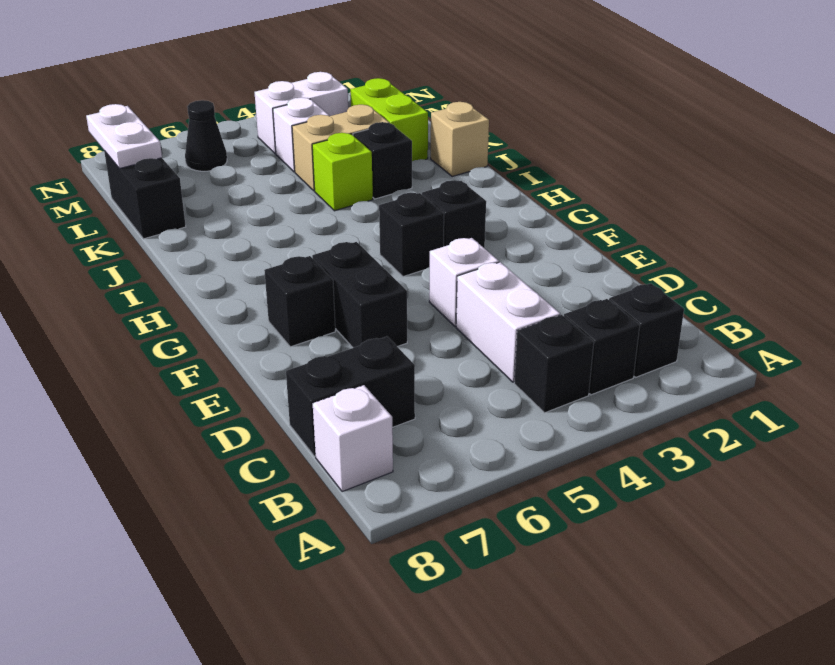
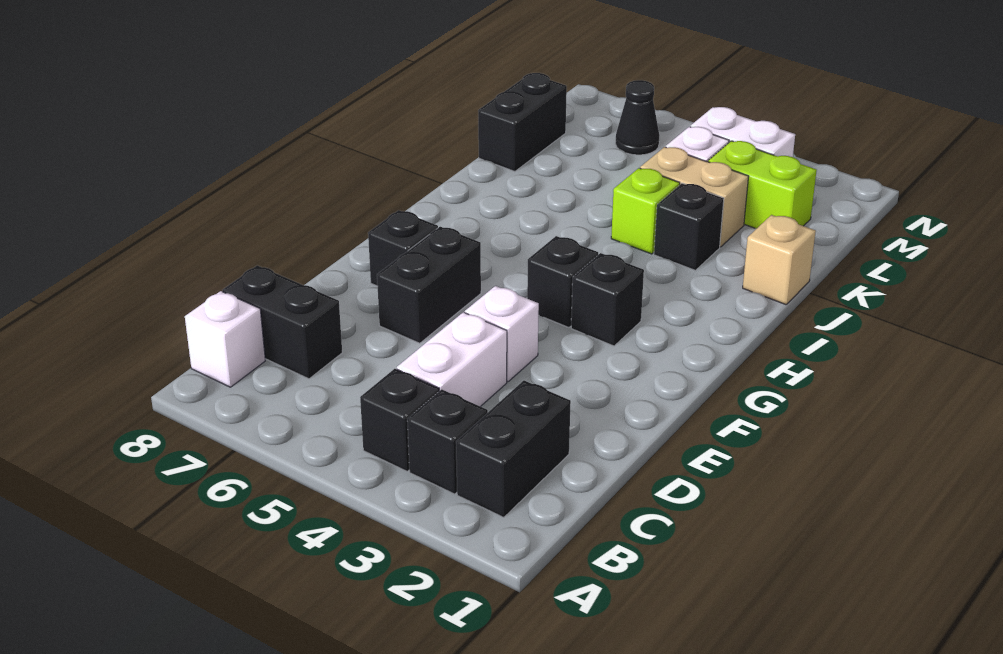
black 1x1 brick [609,283,684,377] -> black 1x2 brick [456,381,571,517]
lime 1x2 brick [350,78,428,161] -> lime 1x2 brick turned to [708,141,817,228]
white 1x2 plate [86,104,162,169] -> none

